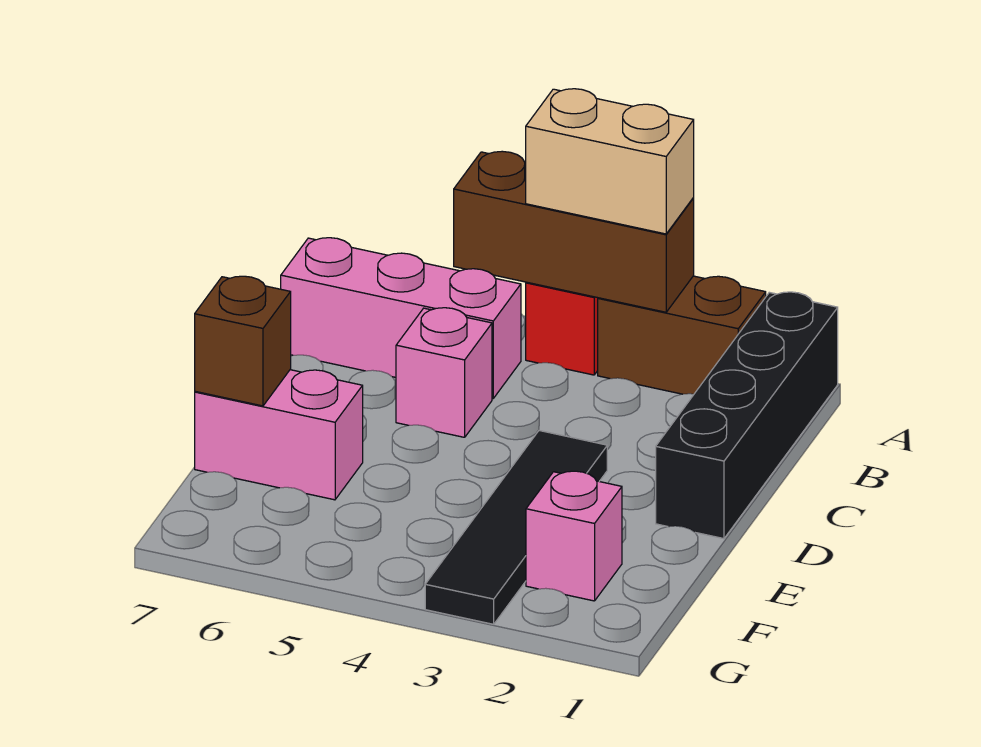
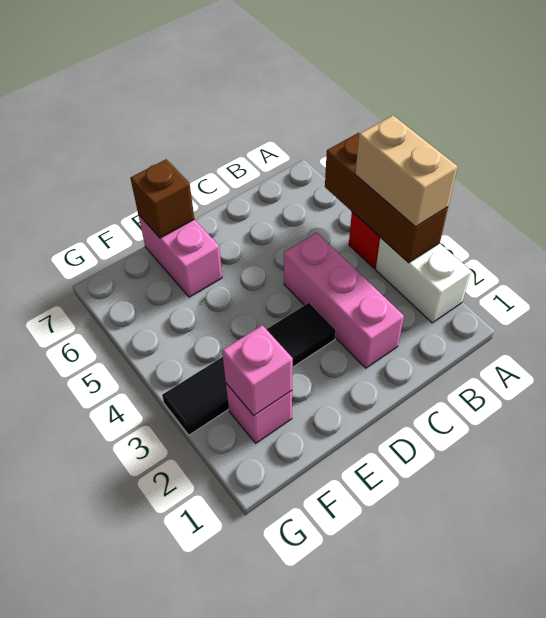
black 1x4 brick [656,292,838,539] -> none
brown 1x2 brick [598,276,766,394] -> white 1x2 brick [376,237,471,323]
pink 1x3 brick [281,238,521,398] -> pink 1x3 brick moved to [284,233,404,368]
pink 1x1 brick [396,308,492,437] -> pink 1x1 brick moved to [222,325,293,415]

